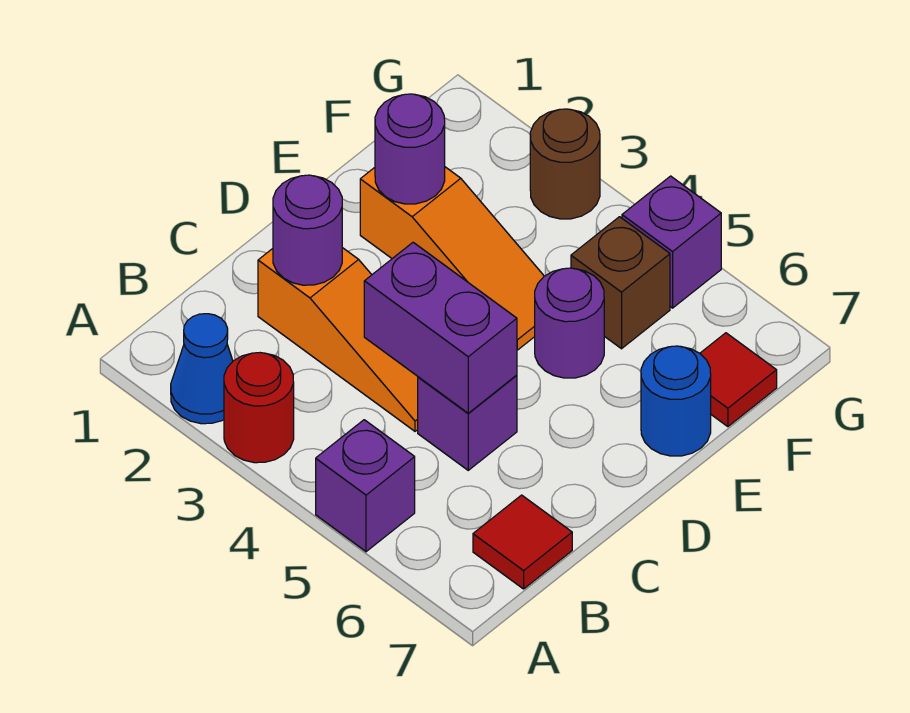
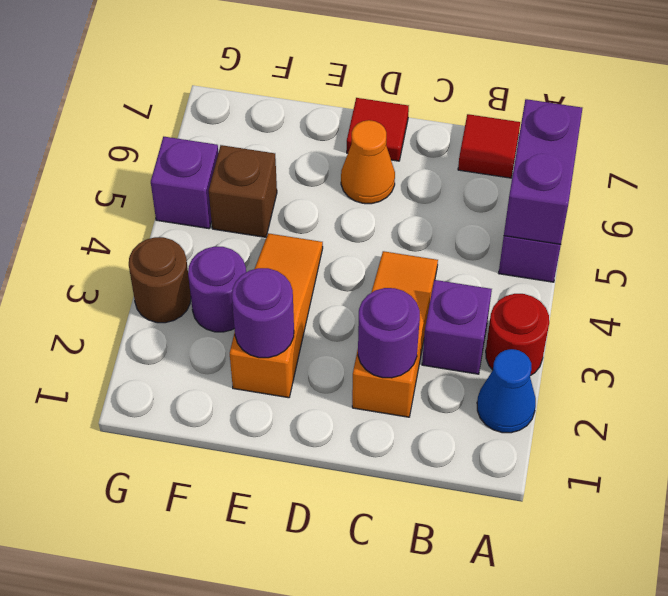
purple 1x2 brick [364,242,517,413] -> purple 1x2 brick moved to [504,99,582,244]
purple 1x1 brick [418,375,517,470] -> purple 1x1 brick moved to [422,280,492,374]
none -> orange 1x1 cone [341,120,395,204]
purple 1x1 round brick [535,268,604,378] -> purple 1x1 round brick moved to [188,247,246,332]
blue 1x1 round brick [641,346,711,456] -> none
red 1x1 tile [700,333,777,427] -> red 1x1 tile moved to [347,98,409,161]

